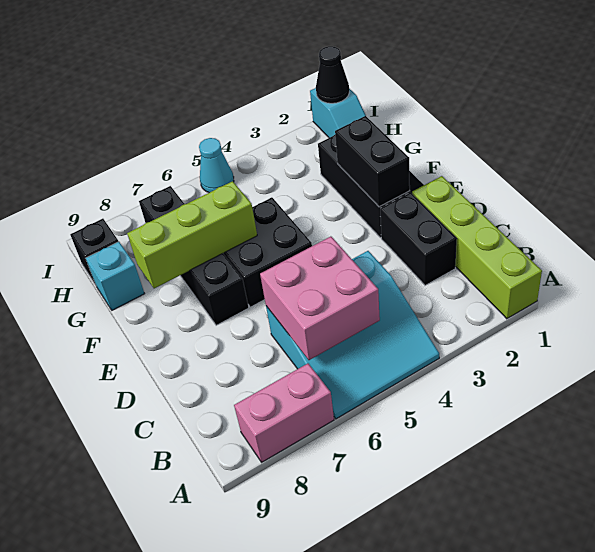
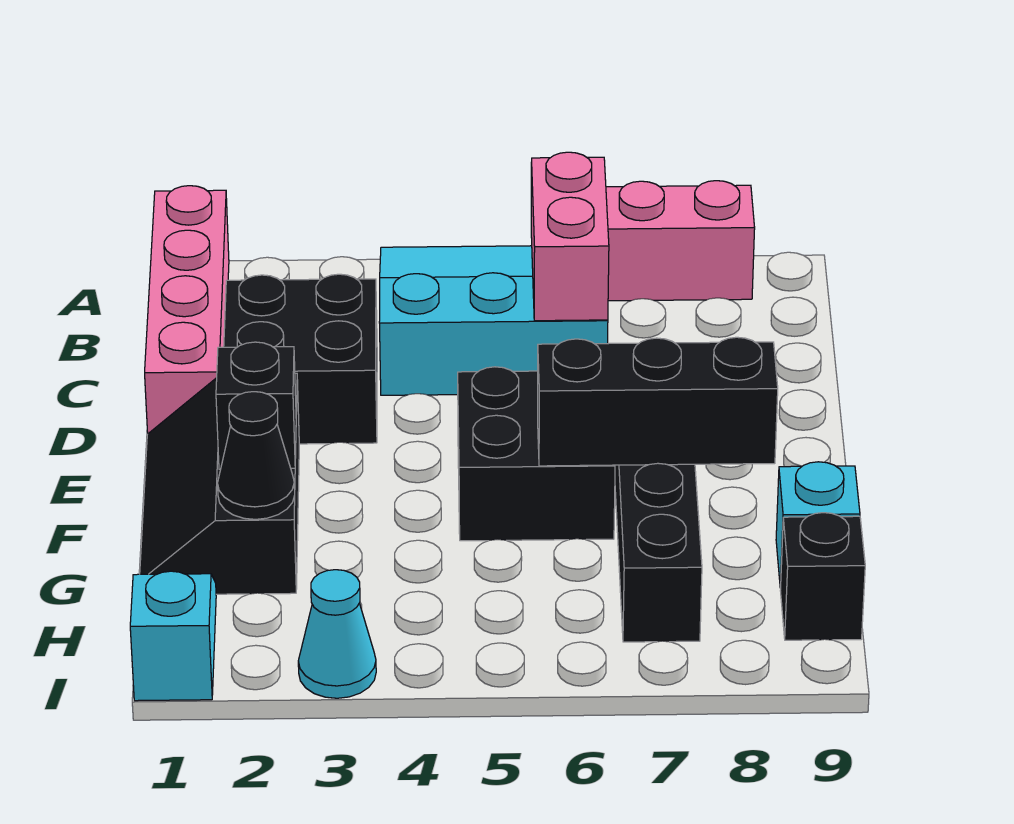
lime 1x4 brick [412,176,542,319] -> pink 1x4 brick [145,186,229,433]
pink 2x2 brick [260,237,380,360] -> pink 1x2 brick [531,152,609,321]
black 1x2 brick [380,193,457,285] -> black 2x2 brick [224,274,377,444]
black 1x2 brick [335,116,410,207] -> black 1x1 brick [216,342,296,469]
lime 1x3 brick [127,181,257,288] -> black 1x3 brick [538,337,778,466]
black 1x1 cone [316,46,349,103] -> black 1x1 cone moved to [218,392,295,519]
cyan 1x1 cone [199,138,234,193] -> cyan 1x1 cone moved to [298,570,376,698]

